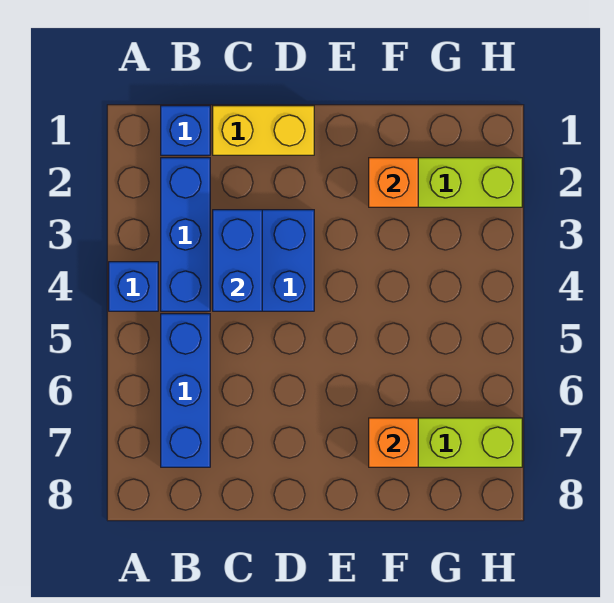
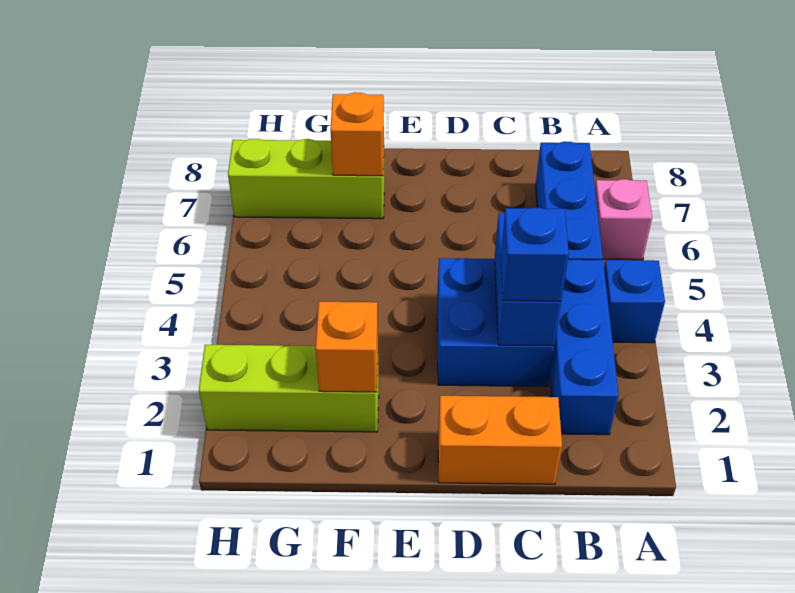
none -> pink 1x1 brick [595,179,652,260]
blue 1x1 brick [161,106,210,155] -> blue 1x1 brick moved to [501,208,569,301]
yellow 1x2 brick [213,106,314,155] -> orange 1x2 brick [438,396,562,484]

